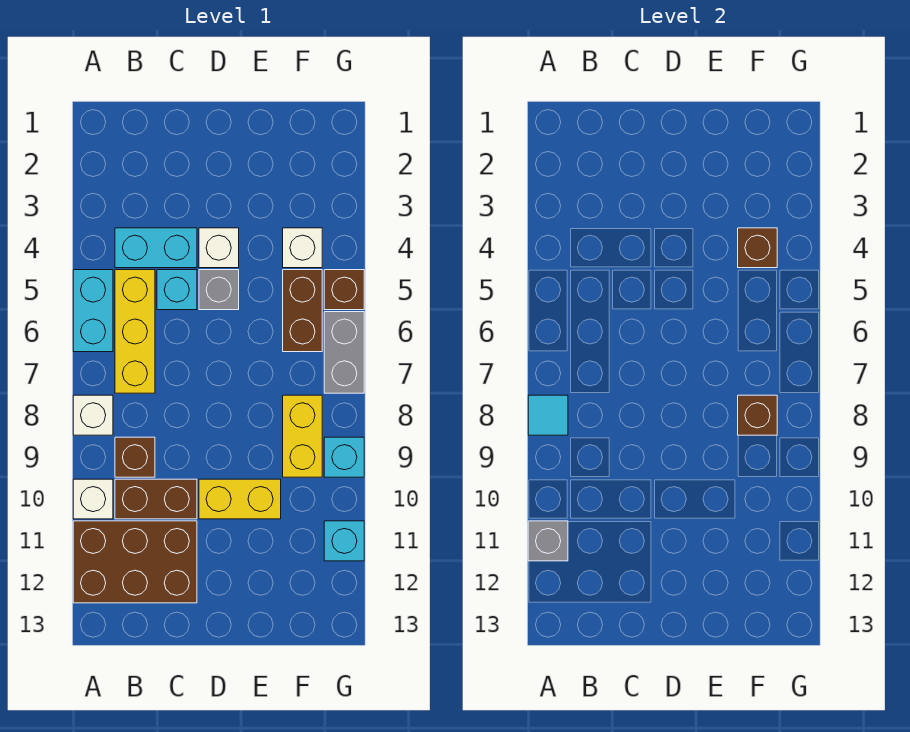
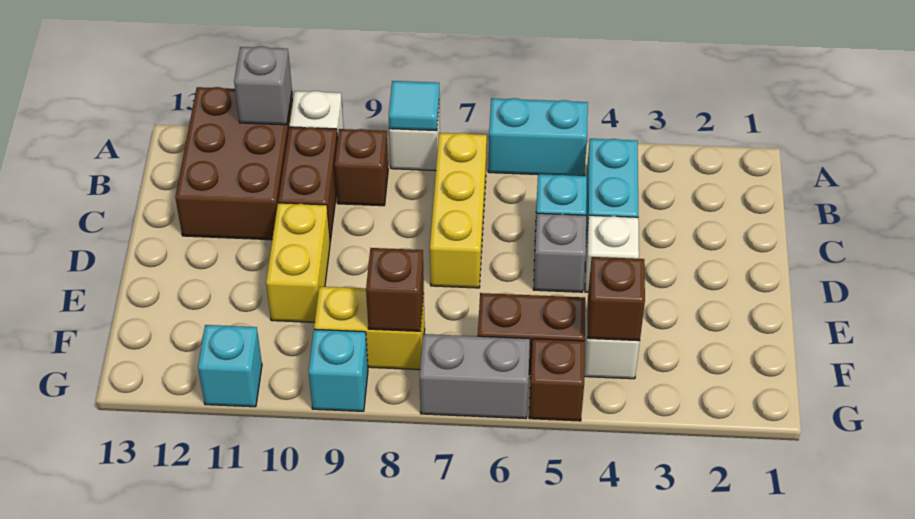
yellow 1x3 brick [115,270,155,393] -> yellow 1x3 brick turned to [430,133,487,288]

